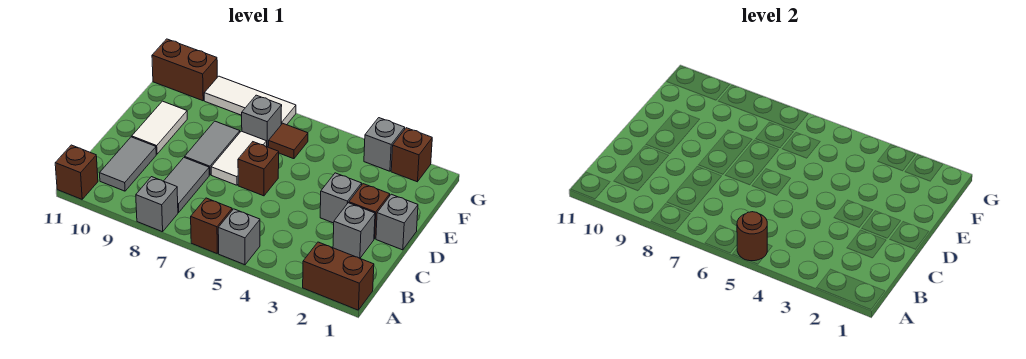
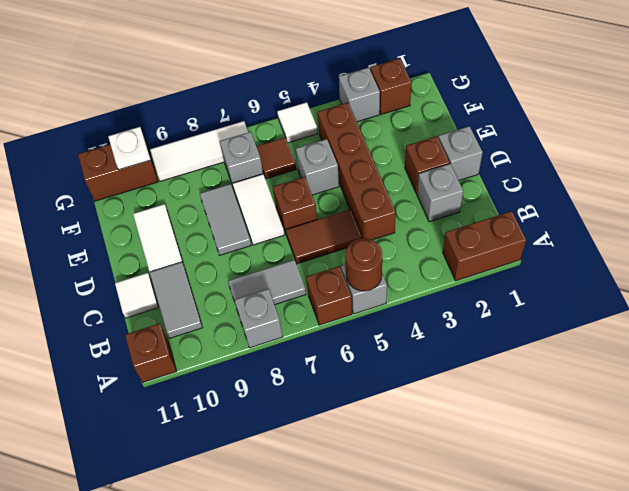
grey 1x2 tile [164,157,209,212] -> grey 1x2 tile turned to [228,260,306,305]
none -> brown 1x4 brick [318,103,396,240]
none -> brown 1x2 tile [286,210,362,264]
none -> white 1x1 tile [115,273,159,318]
grey 1x1 brick [320,173,362,223] -> grey 1x1 brick moved to [296,139,339,195]
none -> white 1x1 tile [277,102,317,143]
none -> white 1x1 plate [108,127,151,170]

